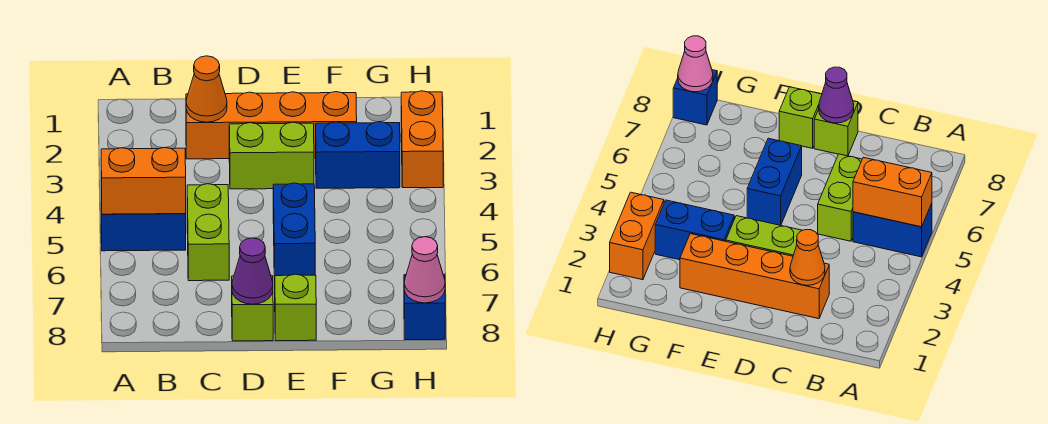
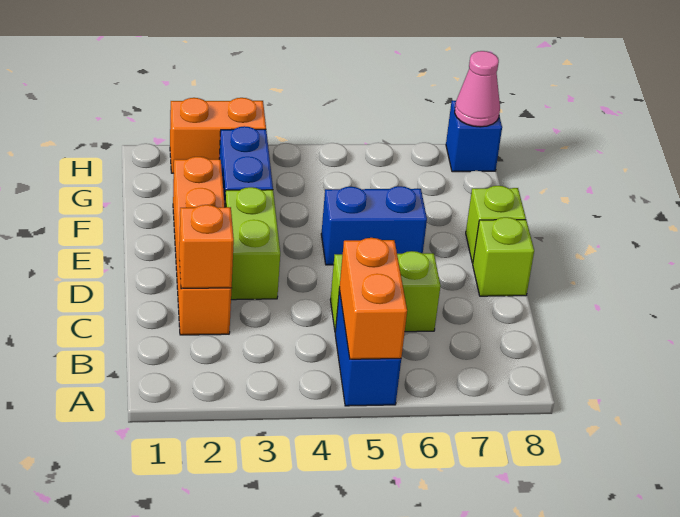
orange 1x1 cone [186,56,227,122] -> orange 1x1 brick [179,205,234,289]
purple 1x1 cone [232,238,273,304] -> none

